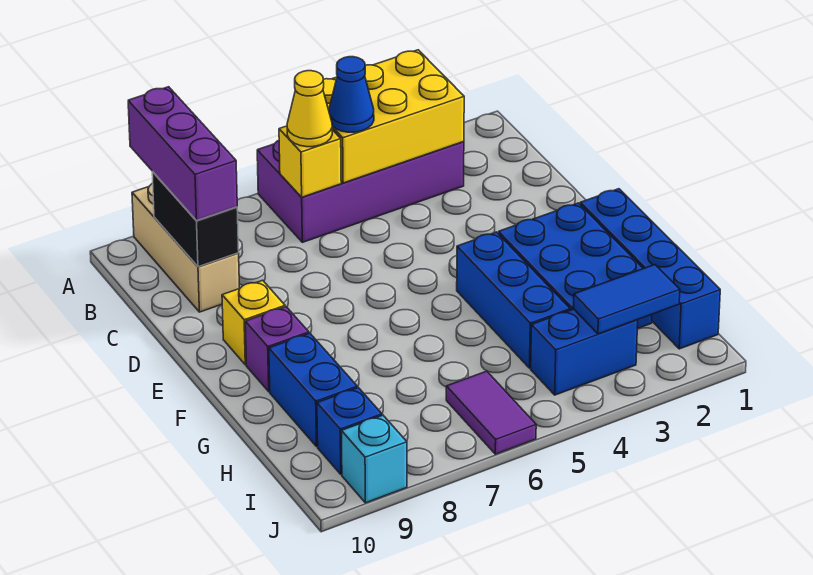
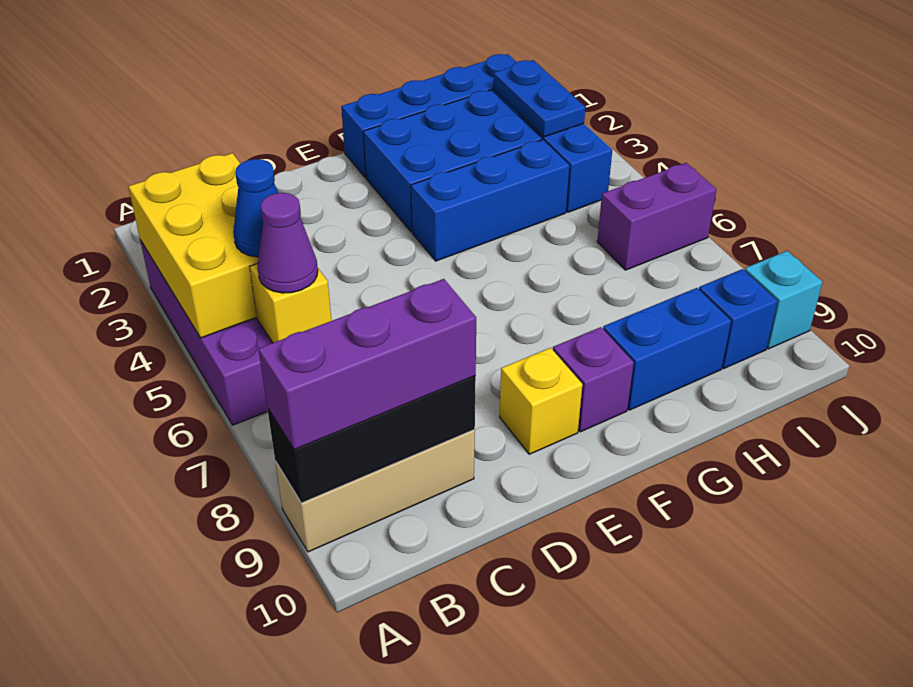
yellow 1x1 cone [287,71,332,147] -> purple 1x1 cone [257,193,318,293]
black 1x2 brick [152,172,239,267] -> black 1x3 brick [267,376,476,503]
blue 1x2 tile [574,265,680,334] -> blue 1x2 plate [493,60,585,137]
purple 1x2 tile [446,371,536,454] -> purple 1x2 brick [597,163,716,270]

